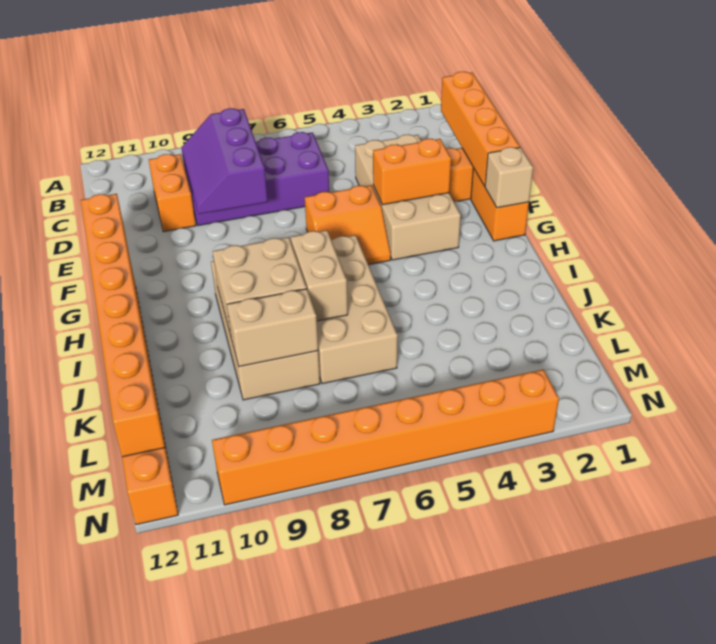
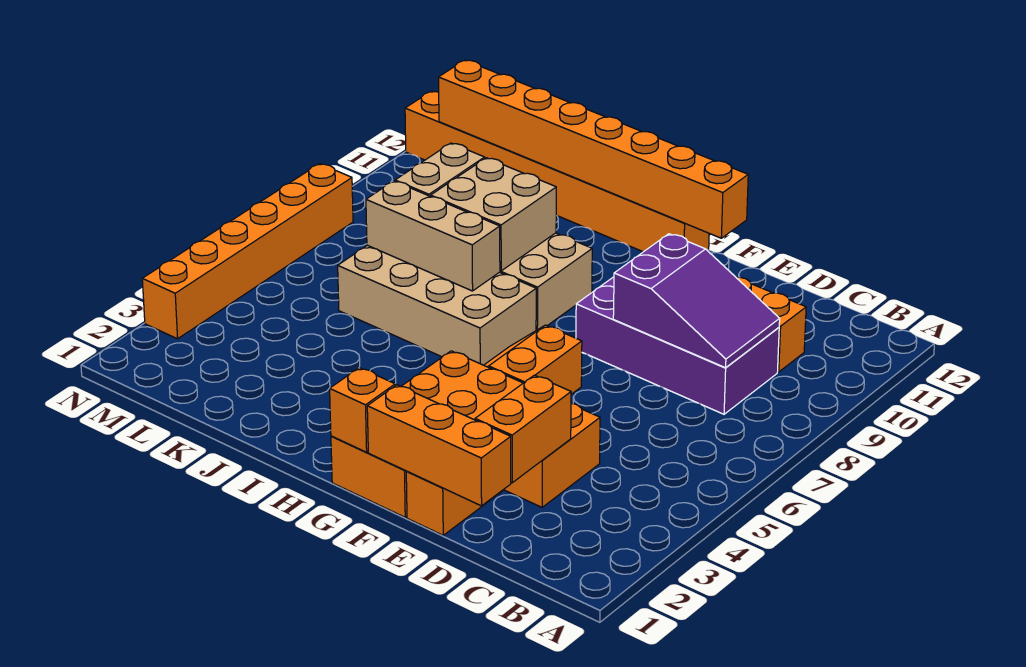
orange 1x4 brick [441,72,520,186] -> orange 1x3 brick [367,385,511,506]
purple 2x4 brick [183,132,329,226] -> purple 2x4 brick turned to [576,277,779,414]
purple 2x3 slope [181,108,268,214] -> purple 2x3 slope turned to [613,234,780,368]
tan 2x4 brick [355,135,461,260] -> orange 2x4 brick [401,351,600,507]
orange 1x2 brick [373,139,451,205] -> orange 1x2 brick moved to [475,375,571,483]
tan 1x1 brick [485,147,533,208] -> orange 1x1 brick [330,368,395,452]
tan 1x2 brick [291,230,348,321] -> tan 1x3 brick [366,181,500,291]
orange 1x8 brick [212,370,559,505] -> orange 1x6 brick [142,164,353,339]

